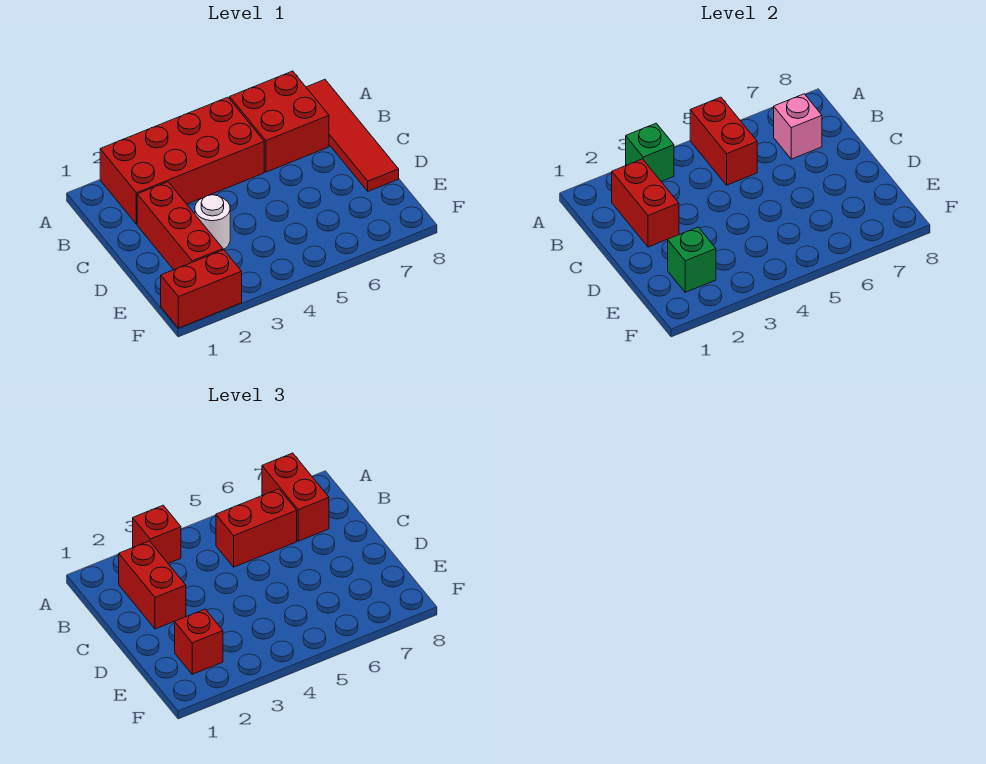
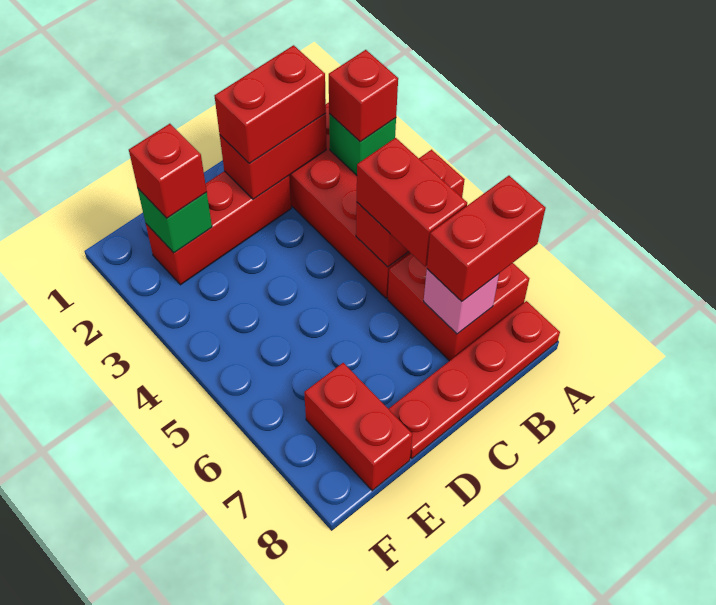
red 1x4 tile [306,80,399,191] -> red 1x4 plate [389,301,560,459]
white 1x1 round brick [195,195,230,250] -> none
red 1x2 brick [161,250,242,328] -> red 1x2 brick moved to [304,363,412,491]

